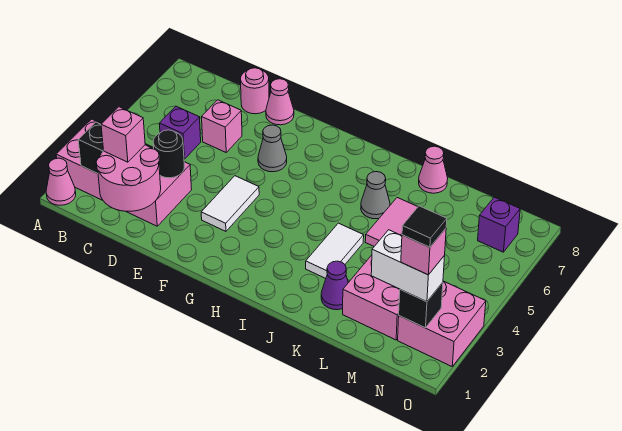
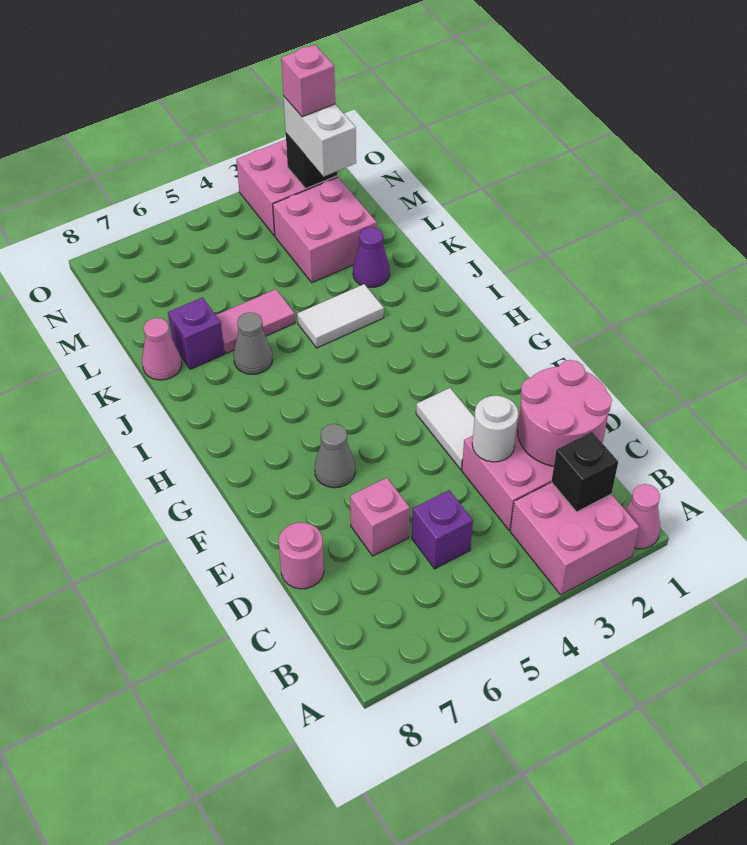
pink 1x1 brick [101,107,145,162] -> none
black 1x1 round brick [153,130,184,178] -> white 1x1 round brick [472,396,518,462]
pink 1x1 cone [266,79,294,125] -> none
white 1x2 tile [201,176,259,231] -> white 1x2 tile turned to [416,388,474,469]
black 1x1 tile [402,206,447,247] -> none
purple 1x1 brick [478,197,520,252] -> purple 1x1 brick moved to [168,297,225,369]

